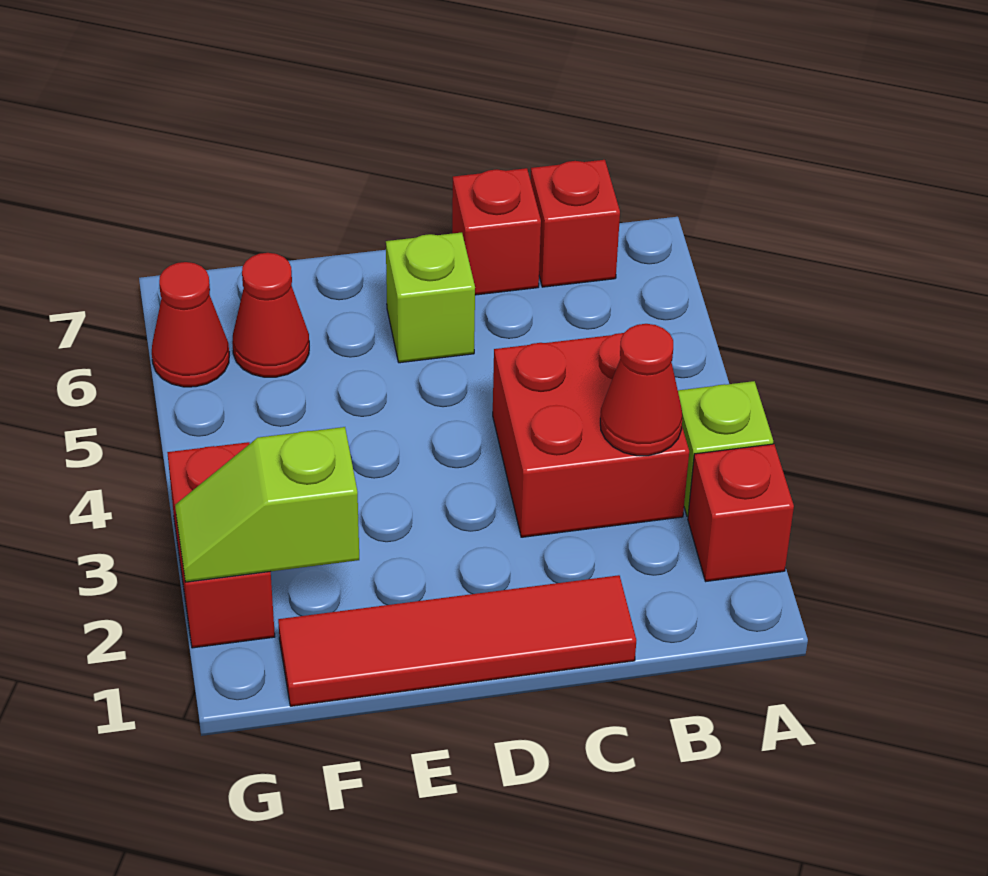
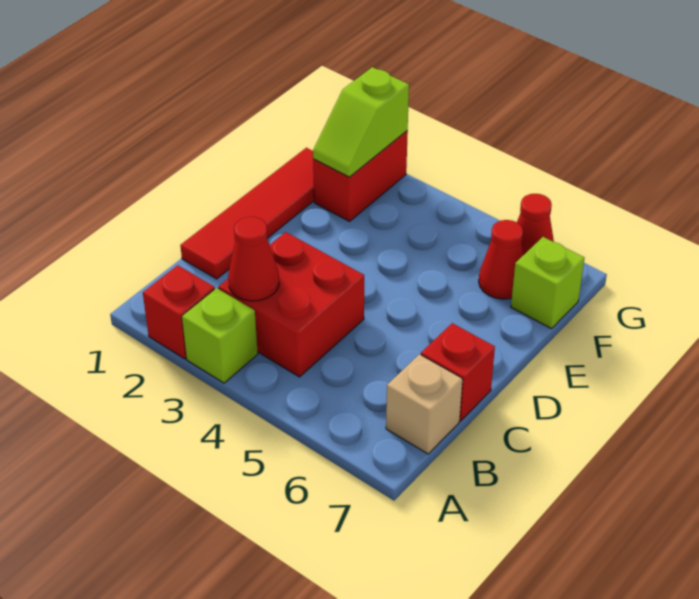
red 1x1 brick [531,160,620,287] -> tan 1x1 brick [386,354,463,454]
lime 1x1 brick [386,233,475,363] -> lime 1x1 brick moved to [511,237,585,329]
lime 1x2 slope [175,427,359,582] -> lime 1x2 slope turned to [313,67,409,177]
red 1x2 brick [167,442,275,648] -> red 1x2 brick turned to [313,131,408,221]

